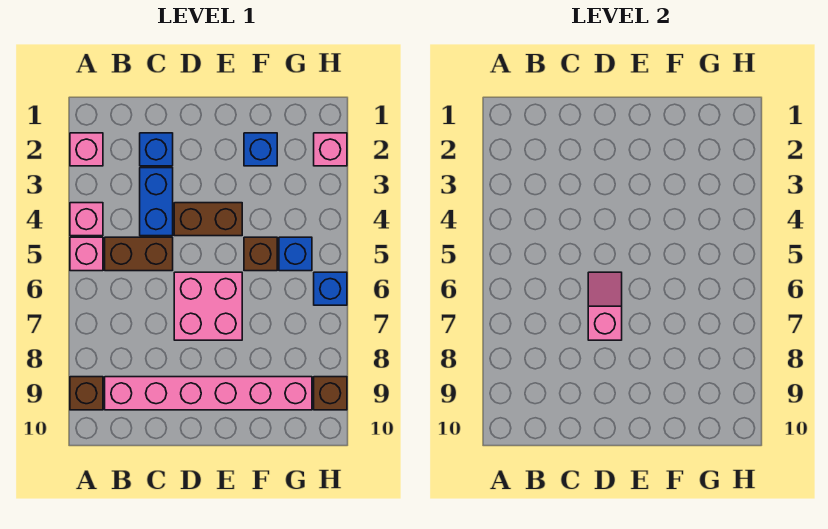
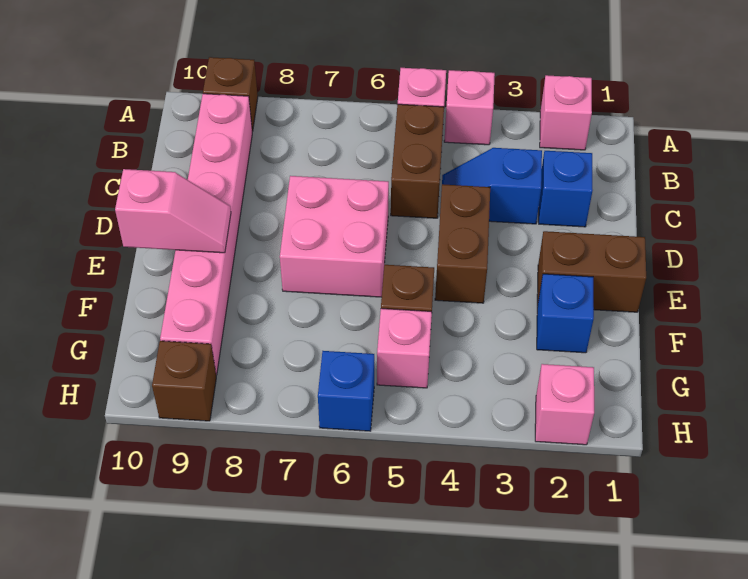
blue 1x2 brick [140,168,173,236] -> blue 1x2 slope [442,148,542,224]
pink 1x2 slope [588,272,622,340] -> pink 1x2 slope moved to [115,169,231,253]
none -> brown 1x2 brick [537,231,646,312]
blue 1x1 brick [279,237,312,271] -> pink 1x1 brick [377,309,432,388]

